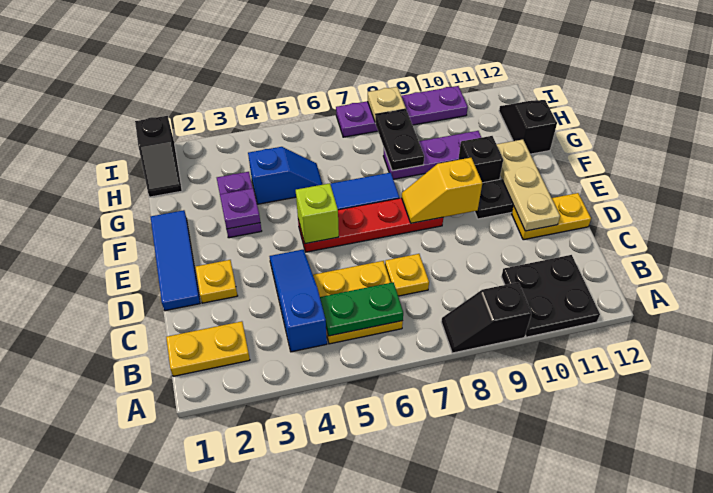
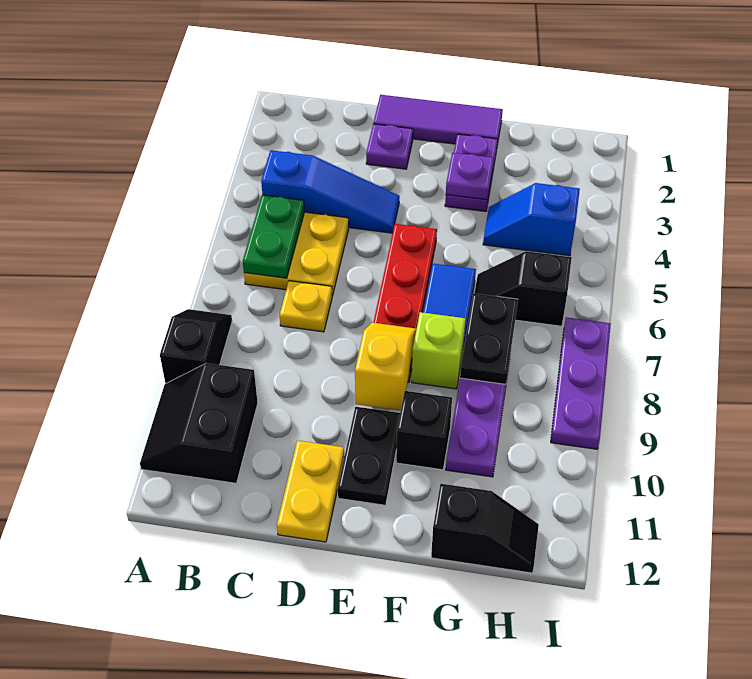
black 2x2 plate [501,255,600,337] -> black 2x2 slope [140,363,258,483]
yellow 1x2 plate [166,321,250,376] -> none
blue 1x3 tile [151,210,200,311] -> purple 1x3 tile [373,95,503,145]
yellow 1x1 plate [196,260,237,303] -> purple 1x1 plate [366,124,413,169]
tan 1x3 plate [496,139,560,231] -> none
lime 1x1 brick [296,183,339,244] -> lime 1x1 brick moved to [412,312,466,389]
purple 1x2 plate [217,172,262,238] -> purple 1x2 plate turned to [445,134,498,212]
blue 1x2 slope [248,147,323,204] -> blue 1x2 slope turned to [483,183,580,256]
black 1x2 plate [375,109,424,171] -> black 1x2 plate turned to [460,293,518,384]
black 1x2 slope [135,116,182,197] -> black 1x2 slope moved to [475,251,572,326]
purple 1x4 plate [336,86,468,137] -> purple 1x3 plate [551,317,611,449]
tan 1x1 plate [368,87,406,122] -> none

